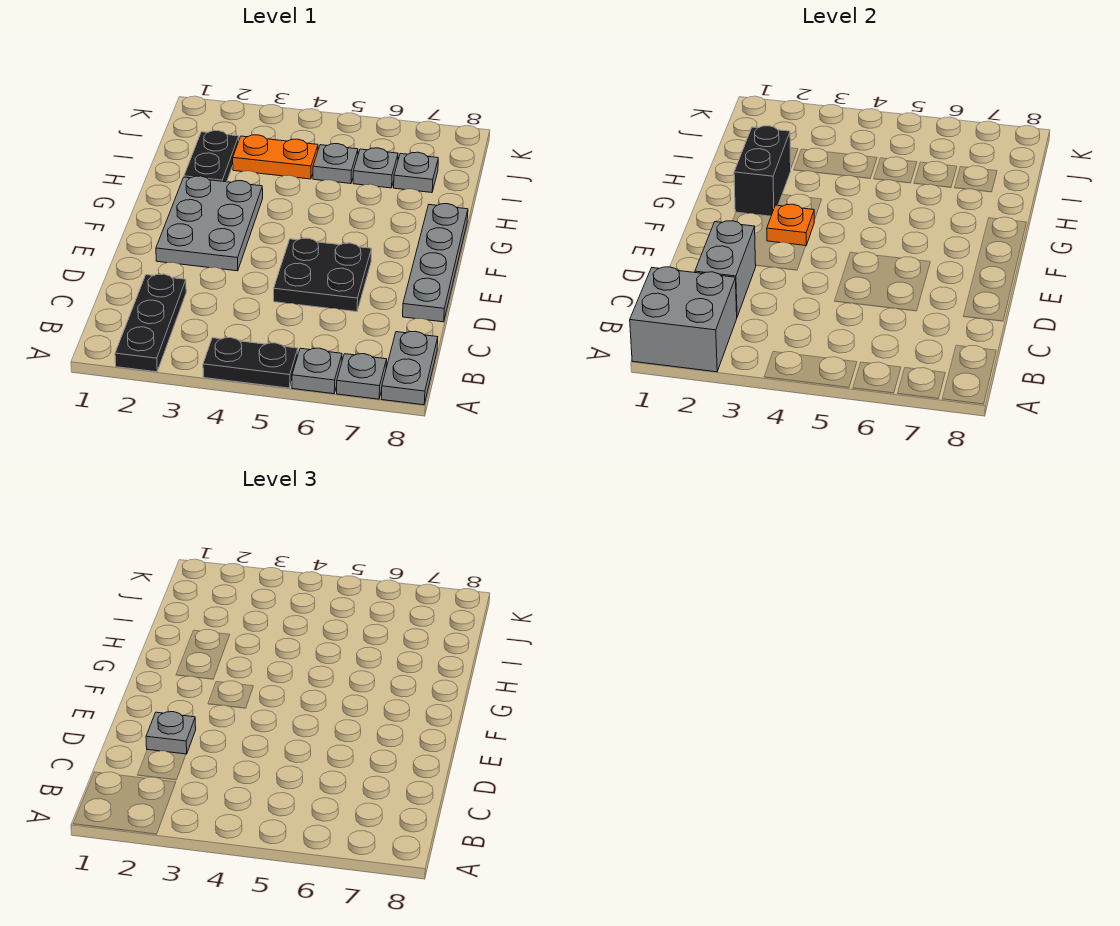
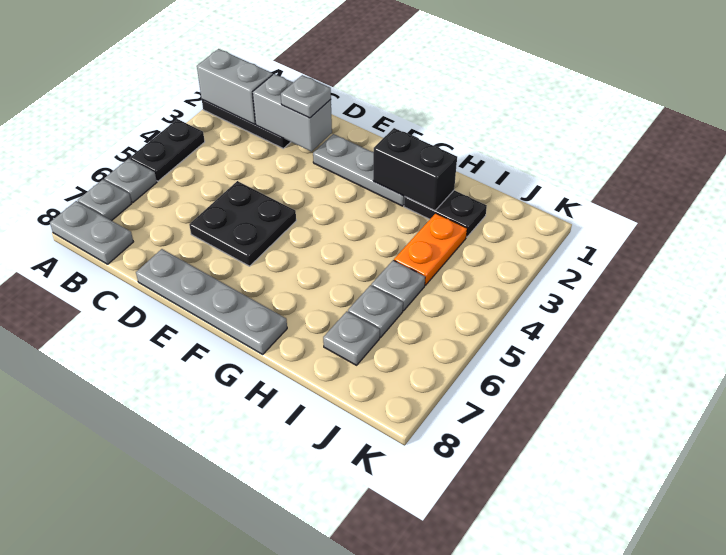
grey 2x2 brick [630,267,737,372] -> grey 1x2 brick [197,49,273,124]
grey 2x3 plate [156,176,263,271] -> grey 1x3 plate [313,134,405,206]
orange 1x1 plate [767,204,814,246] -> none

